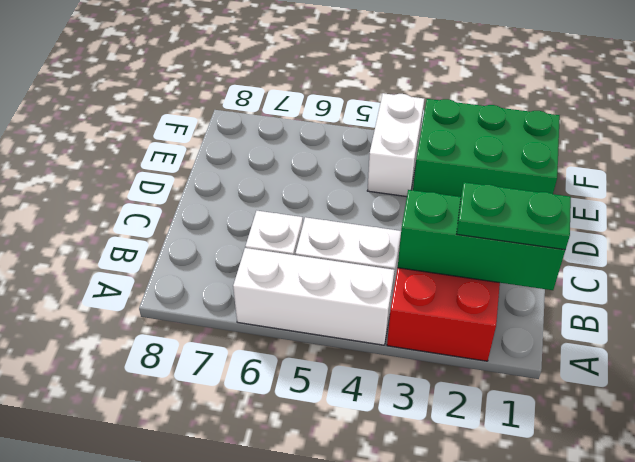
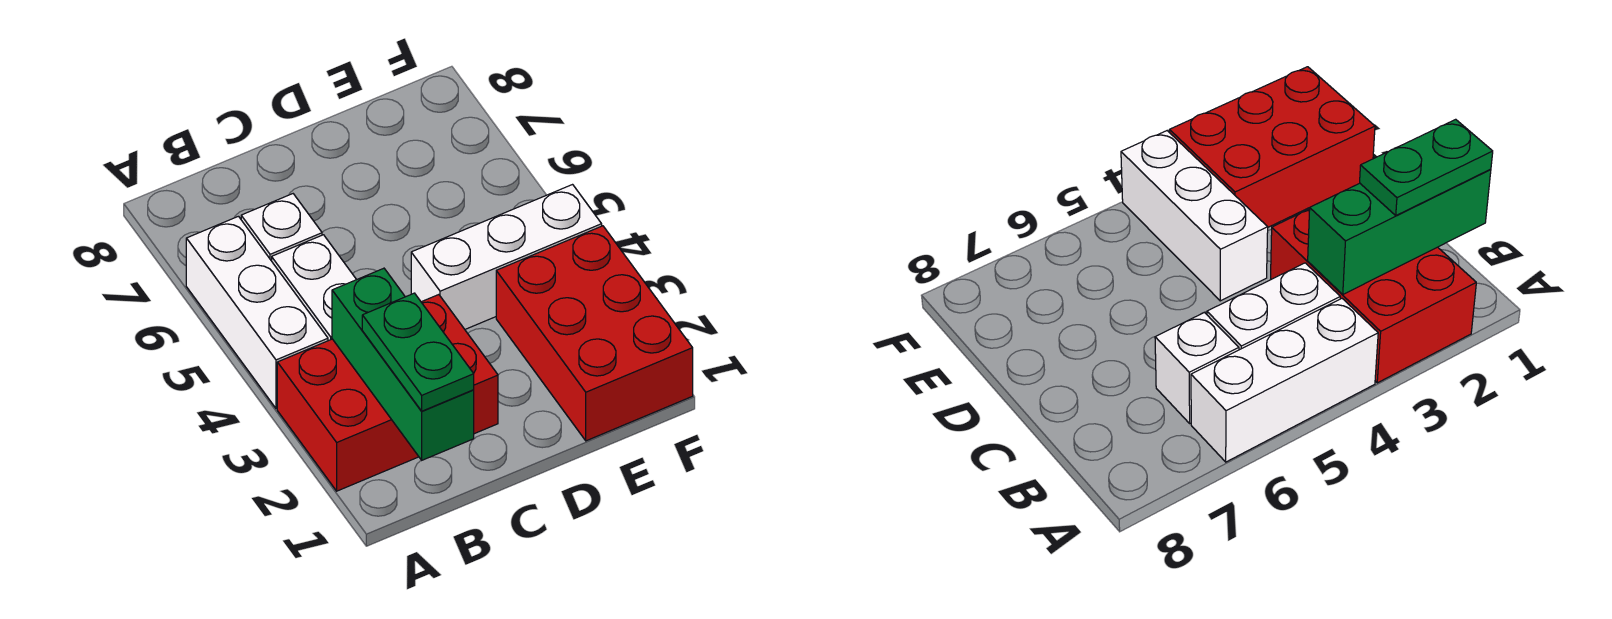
green 2x3 brick [413,99,560,197] -> red 2x3 brick [496,226,693,441]
white 1x2 brick [367,93,424,197] -> white 1x3 brick [411,185,602,329]

